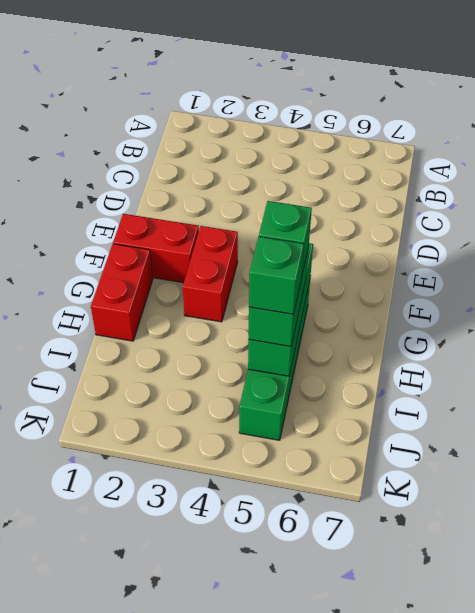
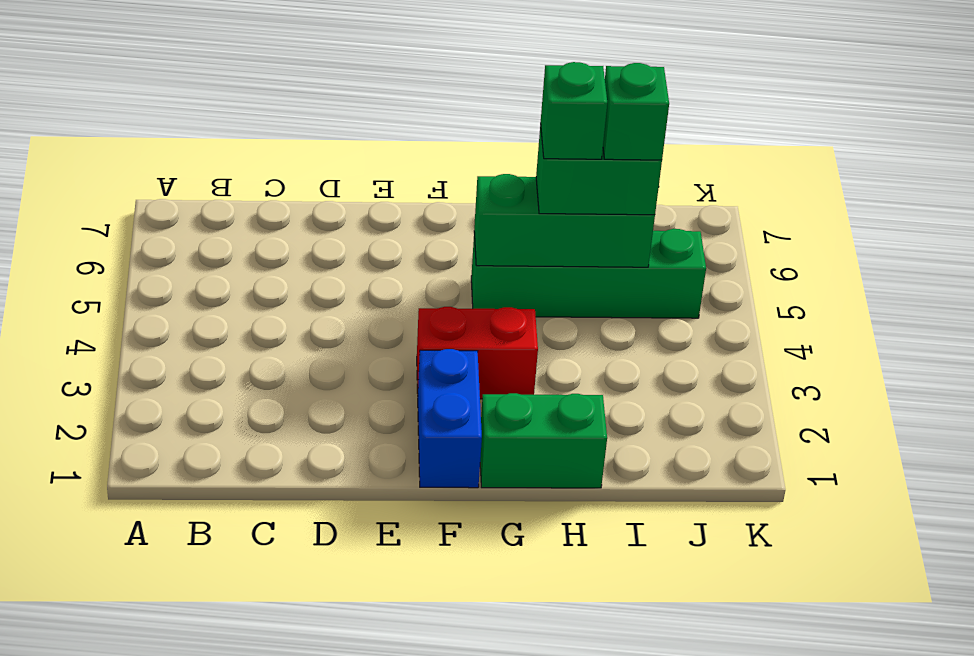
red 1x2 brick [113,214,199,283] -> blue 1x2 brick [418,349,482,488]
red 1x2 brick [91,244,153,341] -> green 1x2 brick [480,393,607,488]

